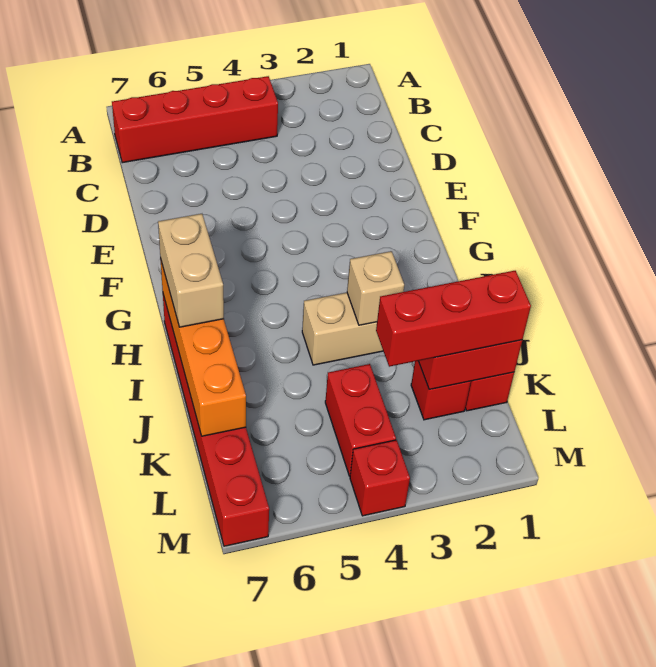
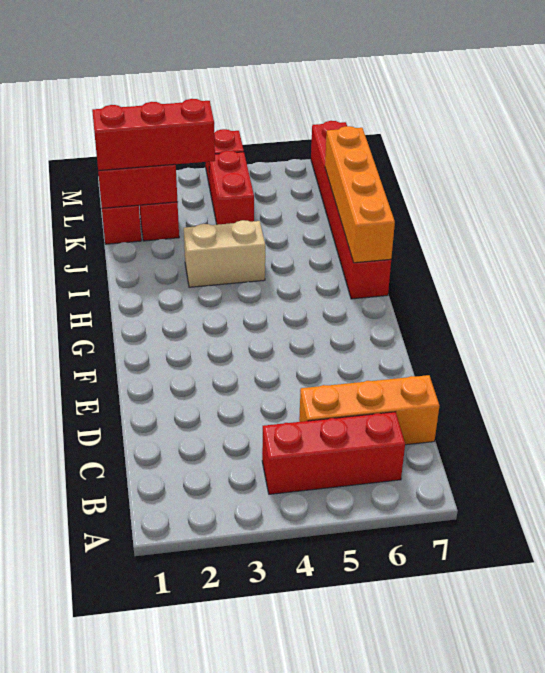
red 1x4 brick [112,76,278,163] -> red 1x3 brick [262,412,405,494]
none -> orange 1x3 brick [299,375,439,445]
tan 1x2 brick [158,214,224,327] -> none
tan 1x1 brick [347,251,404,325] -> none

